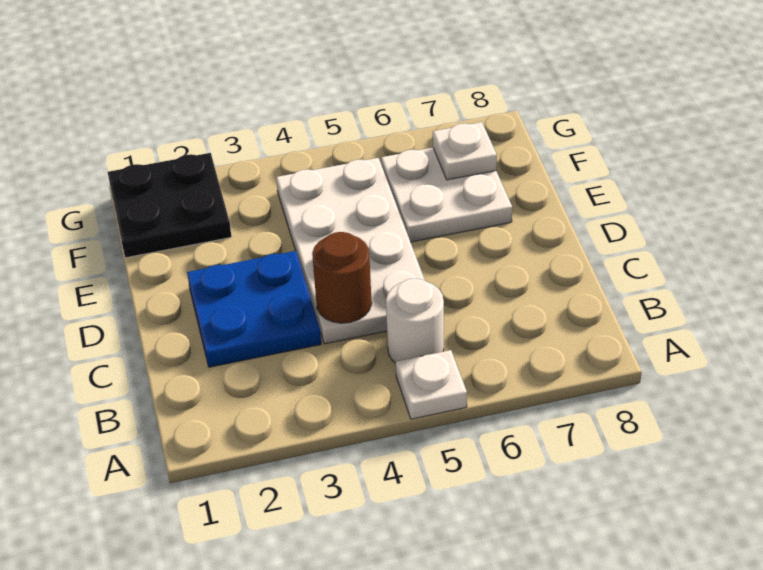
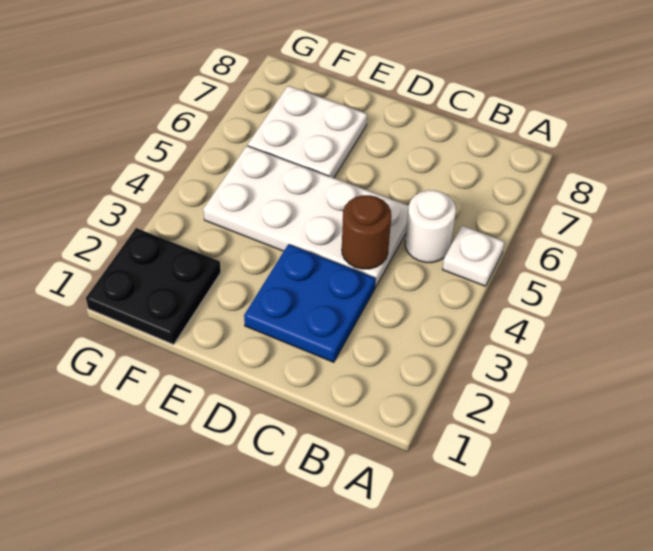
white 1x1 plate [433,122,497,180] -> none

